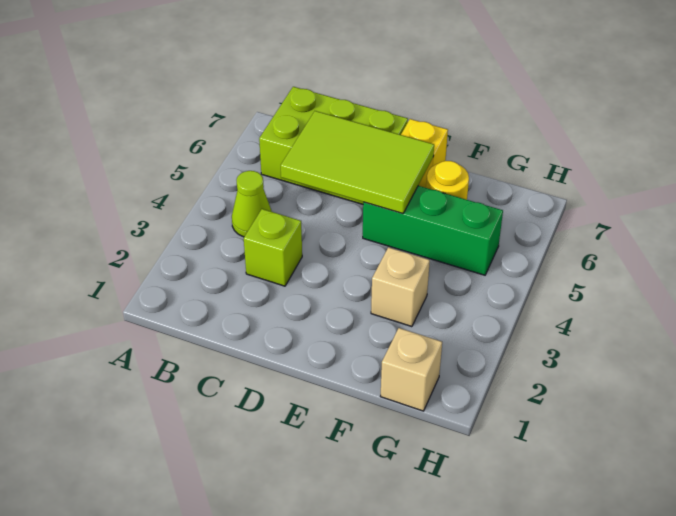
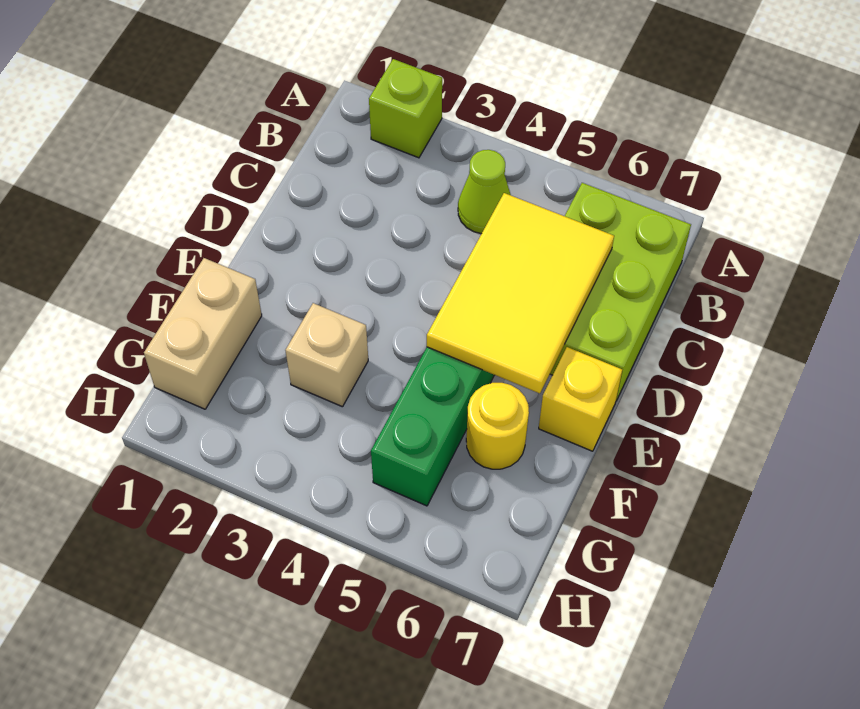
lime 1x1 brick [244,209,302,286] -> lime 1x1 brick moved to [369,59,442,158]
lime 2x3 tile [281,111,434,214] -> yellow 2x3 tile [427,193,614,393]
tan 1x1 brick [380,328,442,411] -> tan 1x2 brick [144,258,262,409]

